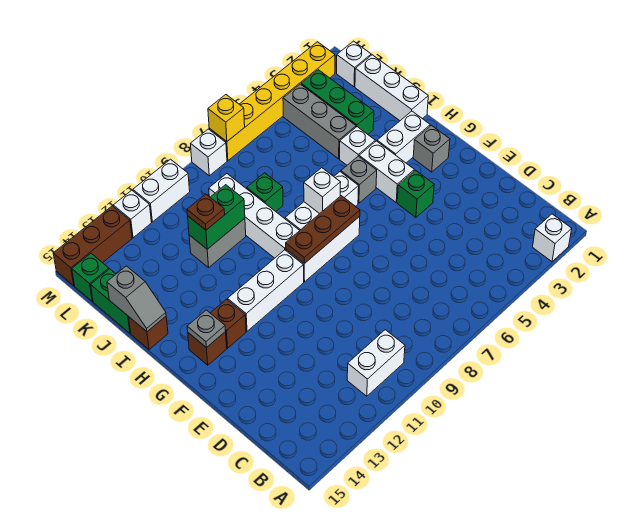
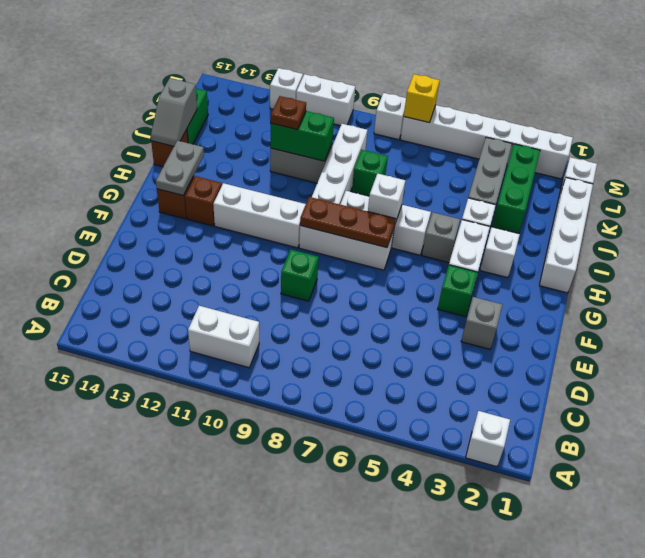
grey 1x1 brick [413,125,450,172] -> grey 1x1 brick moved to [461,297,502,349]
grey 1x1 plate [187,310,225,348] -> grey 1x2 plate [156,141,204,196]
white 1x2 brick [377,111,430,163] -> white 1x1 brick [480,227,520,278]
white 1x3 brick [355,55,428,121] -> white 1x4 brick [539,178,593,293]
green 1x1 brick [72,253,109,301] -> green 1x1 brick moved to [281,249,319,301]
yellow 1x6 brick [209,42,335,161] -> white 1x6 brick [400,105,573,179]
brown 1x3 brick [53,206,132,286] -> none

